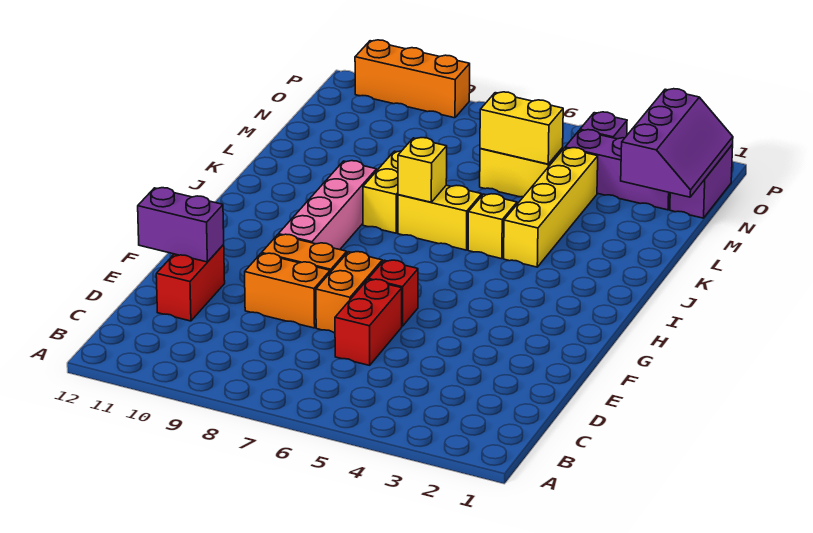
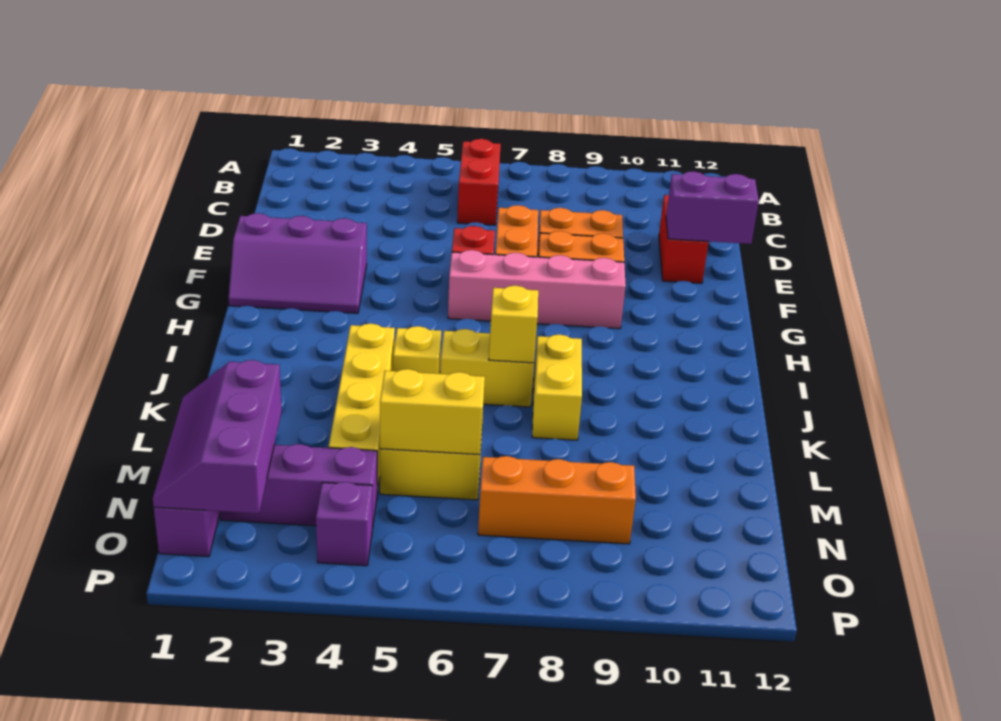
red 1x2 brick [335,279,402,365] -> red 1x2 brick moved to [457,139,501,225]
none -> purple 2x3 slope [229,213,367,313]
pink 1x4 brick [278,161,377,250] -> pink 1x4 brick turned to [448,250,626,329]
orange 1x3 brick [355,40,470,118] -> orange 1x3 brick moved to [478,456,636,544]

